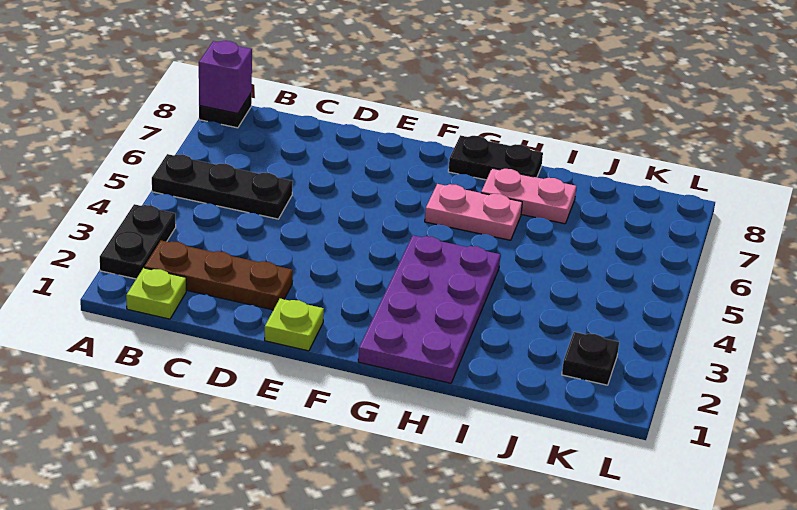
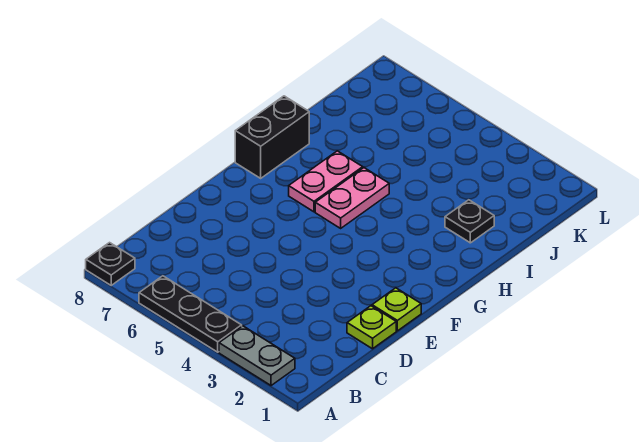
black 1x2 plate [100,204,176,279] -> grey 1x2 plate [219,326,295,386]
black 1x3 plate [152,154,293,219] -> black 1x3 plate turned to [139,276,242,352]
purple 1x1 brick [199,41,252,113] -> none
lime 1x1 plate [126,268,186,319] -> lime 1x1 plate moved to [347,306,396,349]
brown 1x3 plate [144,240,293,310] -> none
purple 2x4 plate [358,235,500,383] -> none
black 1x2 plate [448,135,543,180] -> black 1x2 brick [235,96,309,178]
pink 1x2 plate [481,168,576,224] -> pink 1x2 plate moved to [315,168,389,228]
black 1x1 plate [562,332,619,385] -> black 1x1 plate moved to [445,200,494,243]

